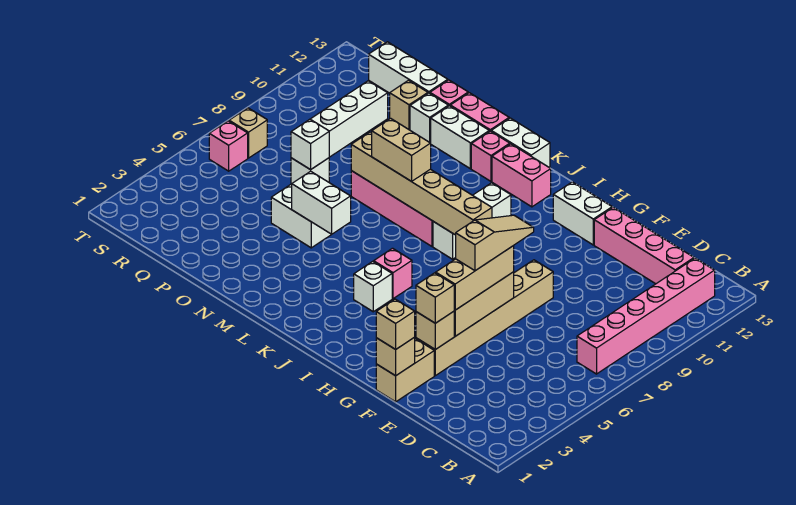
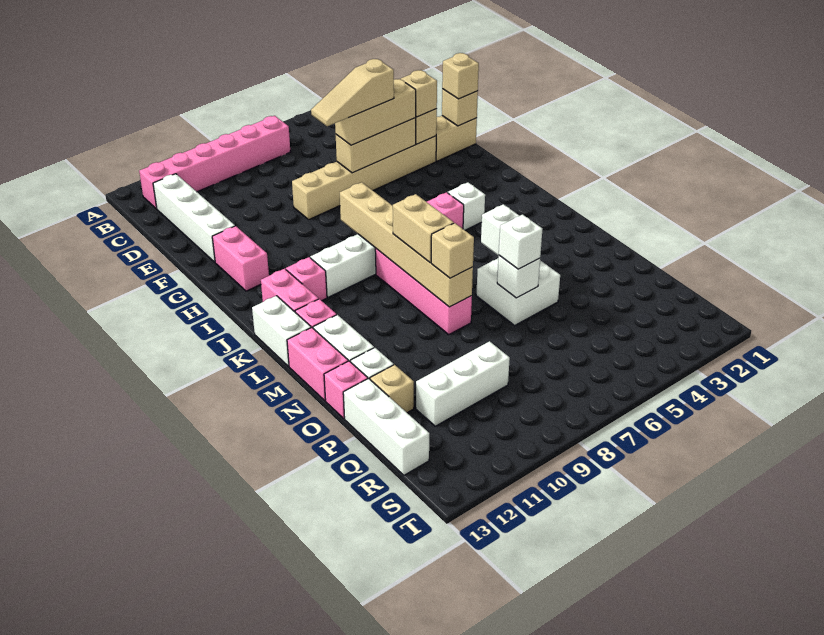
pink 1x4 brick [594,207,694,284] -> white 1x4 brick [153,174,235,262]
white 1x2 brick [553,182,612,245] -> pink 1x2 brick [212,226,269,291]
pink 1x1 brick [209,121,248,171] -> pink 1x1 brick moved to [286,257,327,301]
tan 1x1 brick [229,108,267,158] -> tan 1x1 brick moved to [431,223,474,278]

